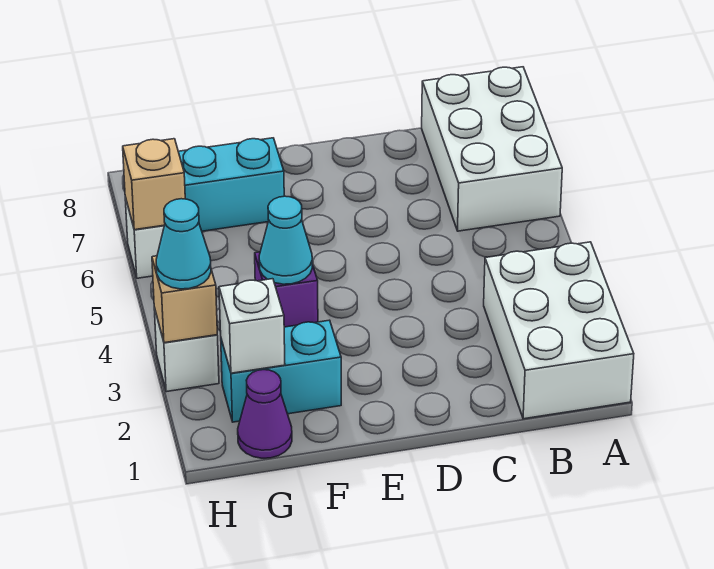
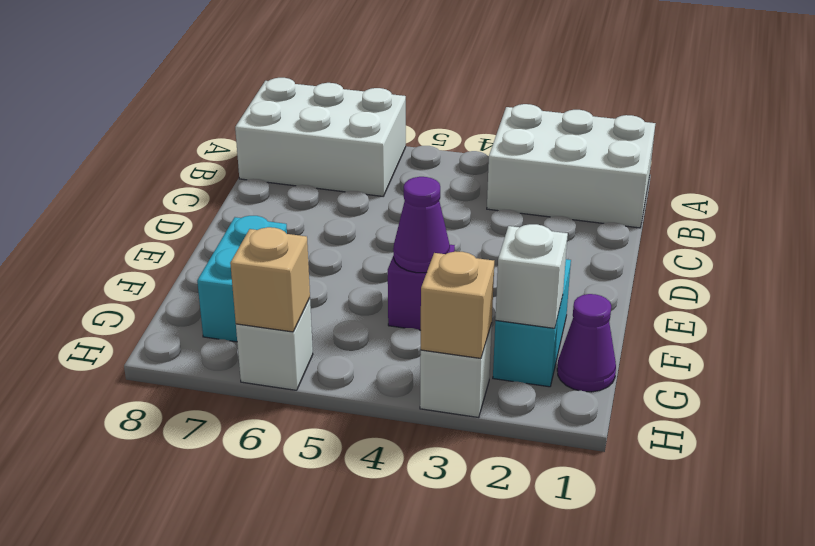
cyan 1x1 cone [259,196,312,284] -> purple 1x1 cone [393,177,450,273]
cyan 1x1 cone [156,199,211,289] -> none

